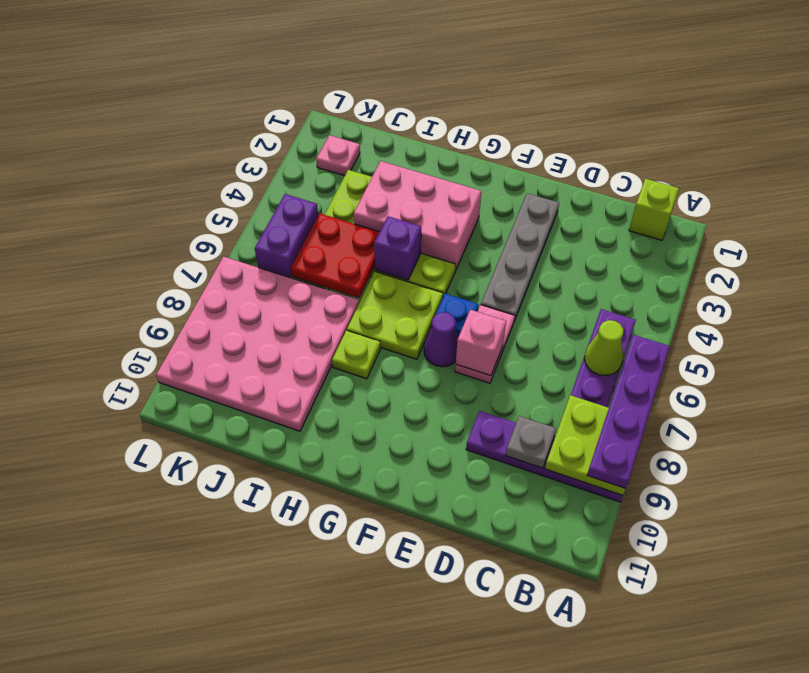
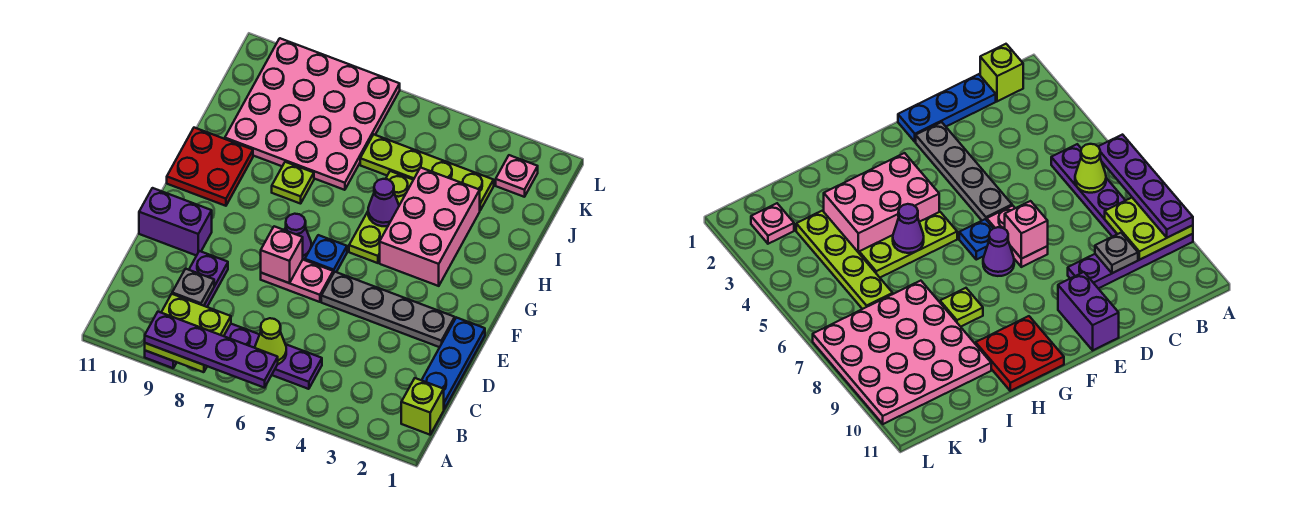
none -> blue 1x3 plate [422,317,485,409]
lime 2x2 plate [347,272,443,359] -> none
purple 1x1 brick [374,216,421,280] -> purple 1x1 cone [368,179,399,226]
red 2x2 plate [291,214,380,298] -> red 2x2 plate moved to [167,128,253,206]
purple 1x2 brick [255,194,318,278] -> purple 1x2 brick moved to [139,188,212,256]

